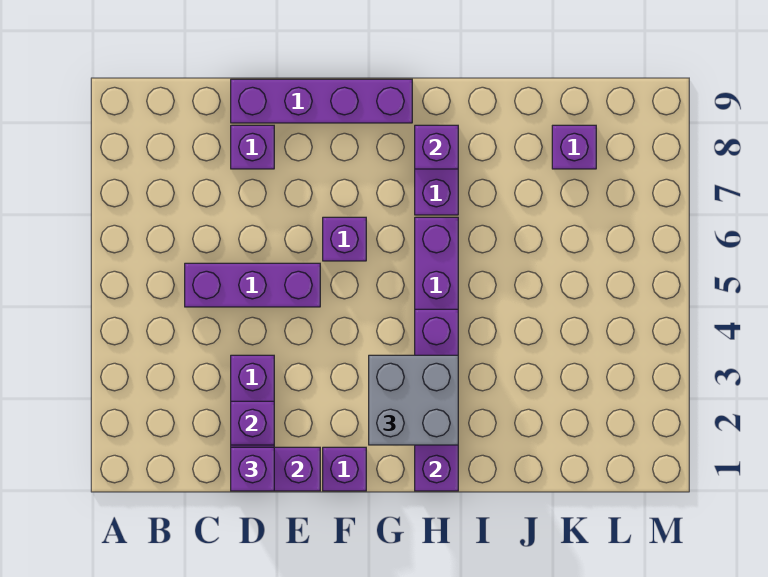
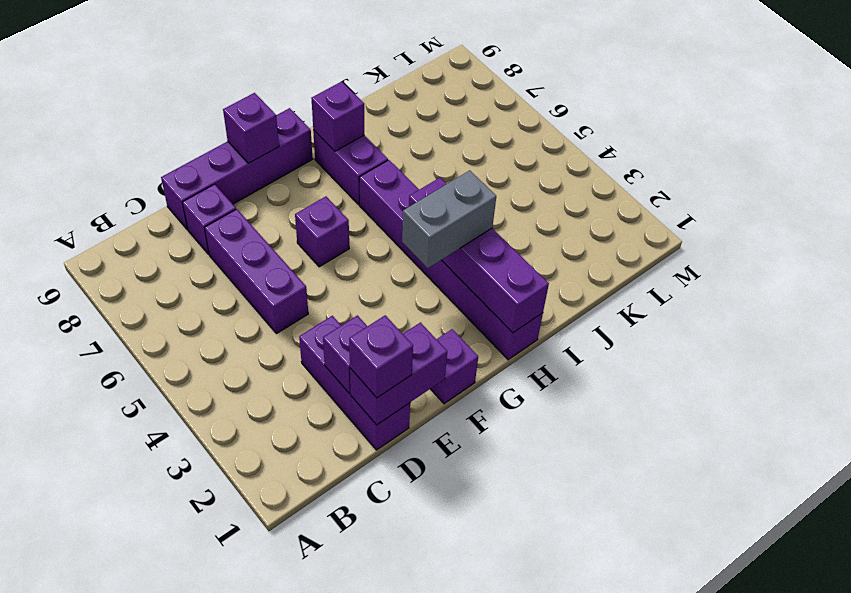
purple 1x3 brick [185,263,320,307] -> purple 1x3 brick turned to [205,209,308,334]
grey 2x2 brick [369,355,458,445] -> grey 1x2 brick [402,170,496,268]
purple 1x1 brick [552,125,596,169] -> purple 1x1 brick moved to [223,93,279,163]

